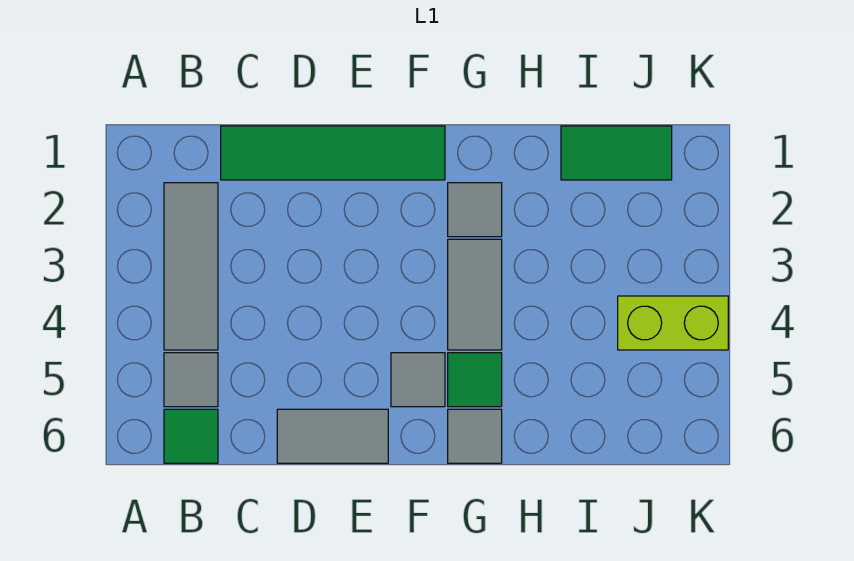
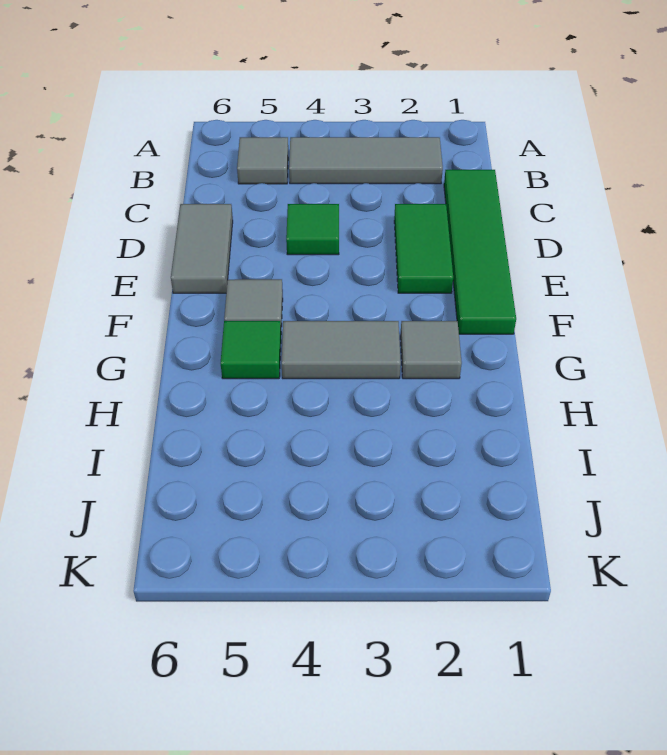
green 1x1 tile [164,409,218,463] -> green 1x1 tile moved to [286,204,339,255]
grey 1x1 tile [448,409,502,463] -> none
green 1x2 tile [561,126,672,180] -> green 1x2 tile moved to [394,204,453,293]
lime 1x2 brick [618,296,728,350] -> none

